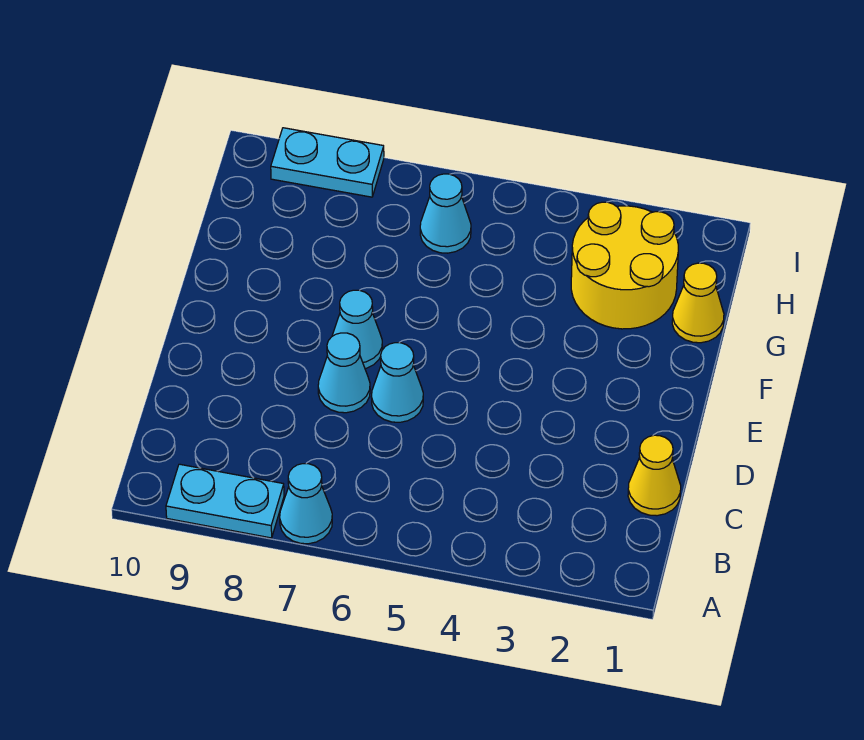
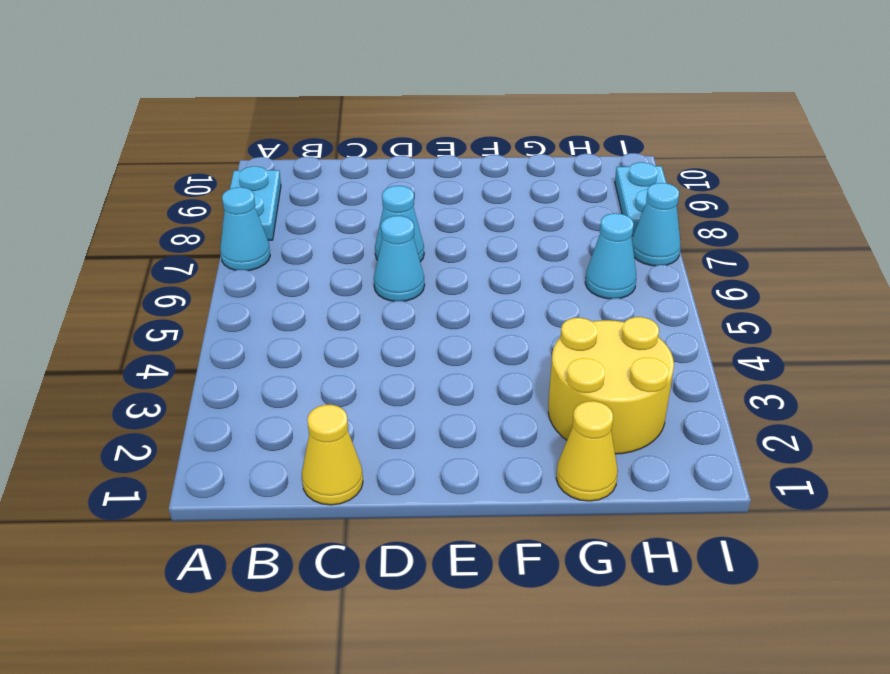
cyan 1x1 cone [332,290,383,368] -> cyan 1x1 cone moved to [632,183,681,266]

